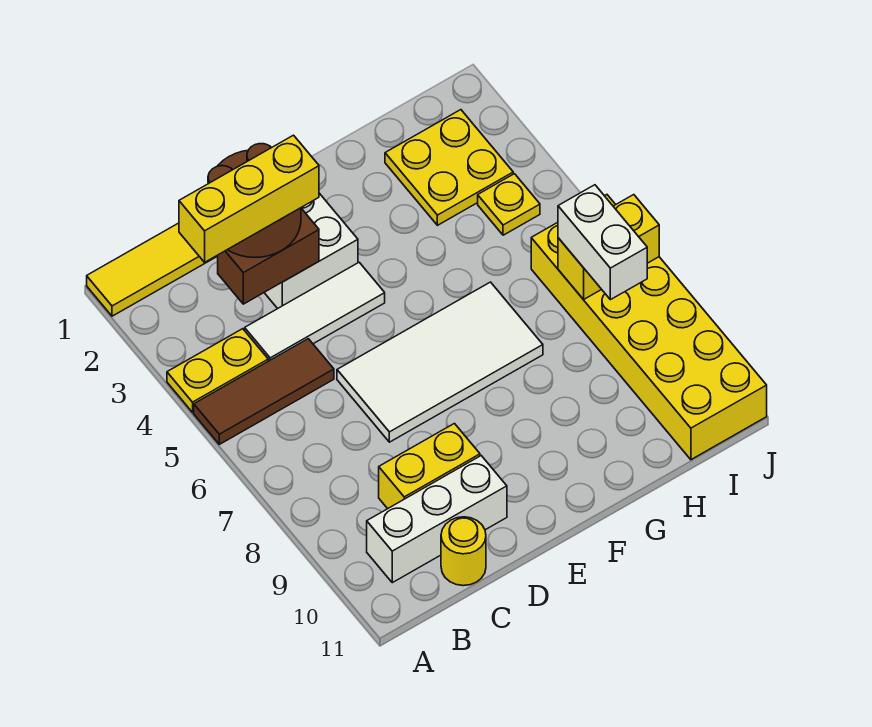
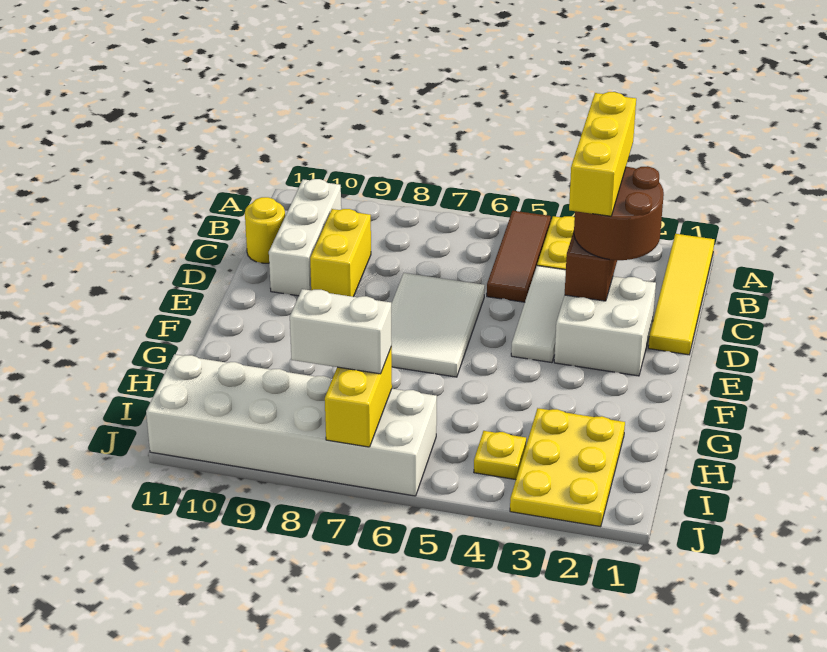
white 2x4 tile [337,282,543,442] -> white 2x3 tile [391,273,485,377]
yellow 2x2 plate [385,110,513,225] -> yellow 2x3 plate [510,408,625,527]
yellow 2x6 brick [531,195,767,460] -> white 2x6 brick [146,354,437,496]

